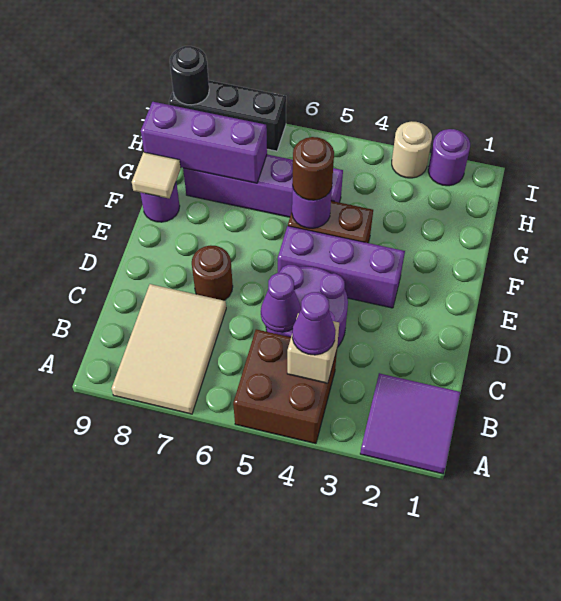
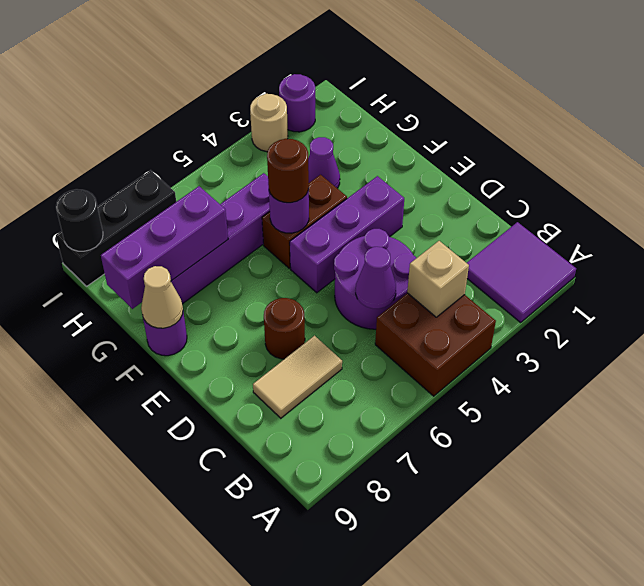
tan 2x3 tile [111,284,226,414] -> tan 1x2 tile [253,336,342,418]
purple 1x1 cone [292,292,336,355] -> purple 1x1 cone moved to [308,137,340,188]
tan 1x1 tile [132,152,181,198] -> tan 1x1 cone [141,266,183,328]

